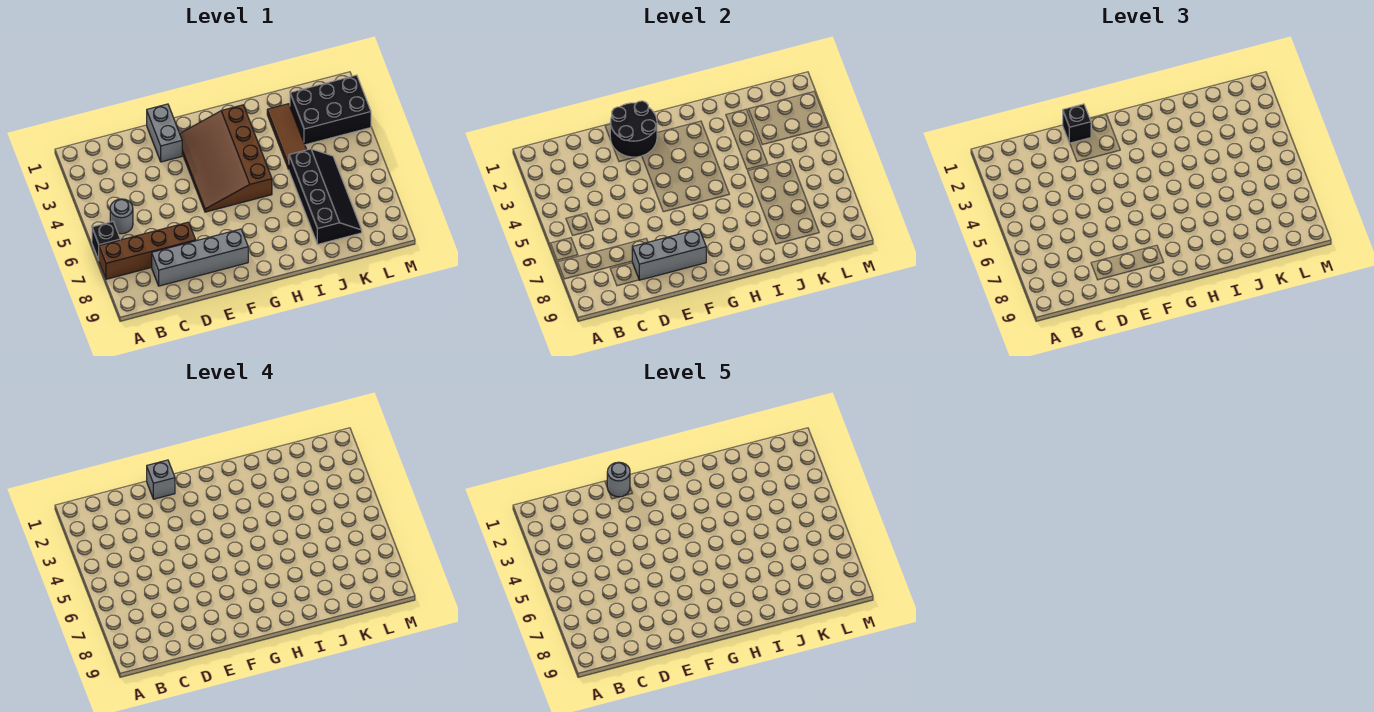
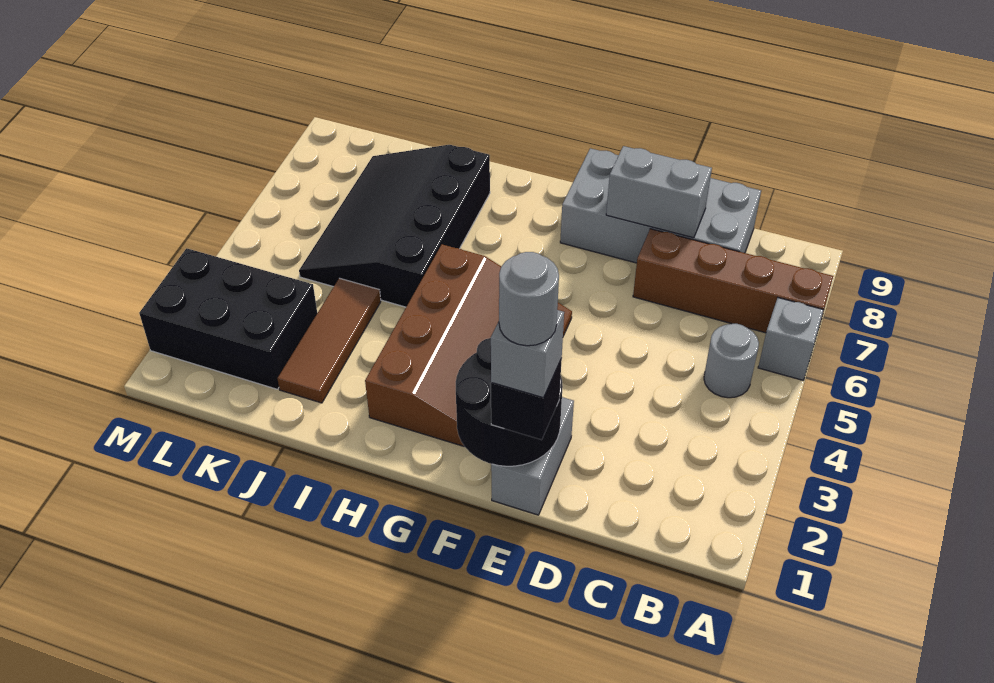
black 1x1 brick [92,222,120,260] -> grey 1x1 brick [758,298,823,380]
grey 1x4 brick [152,229,248,286] -> grey 2x4 brick [560,148,761,263]
grey 1x3 brick [632,229,706,280] -> grey 1x2 brick [606,146,712,238]
black 2x4 slope [289,149,362,244] -> black 3x4 slope [299,145,490,307]

